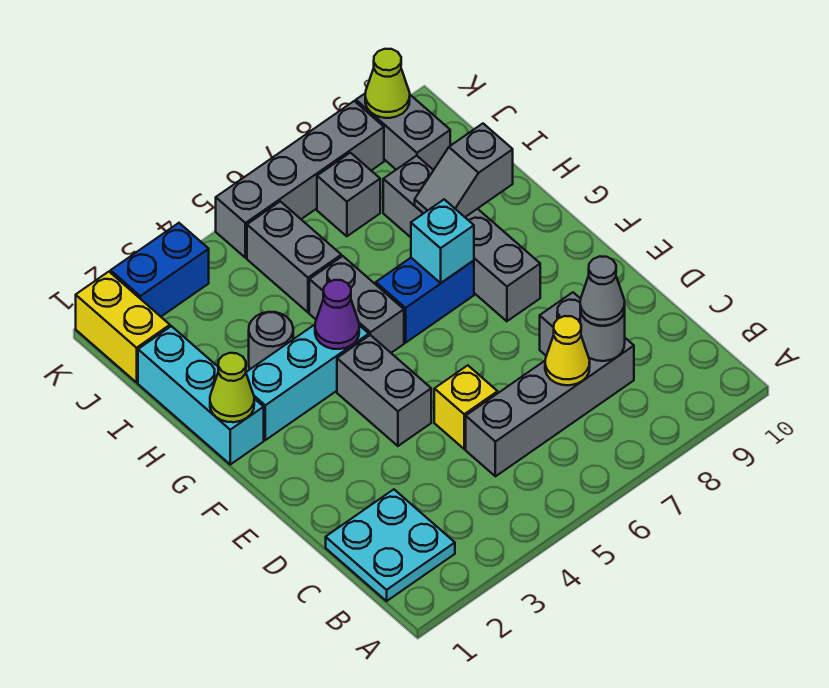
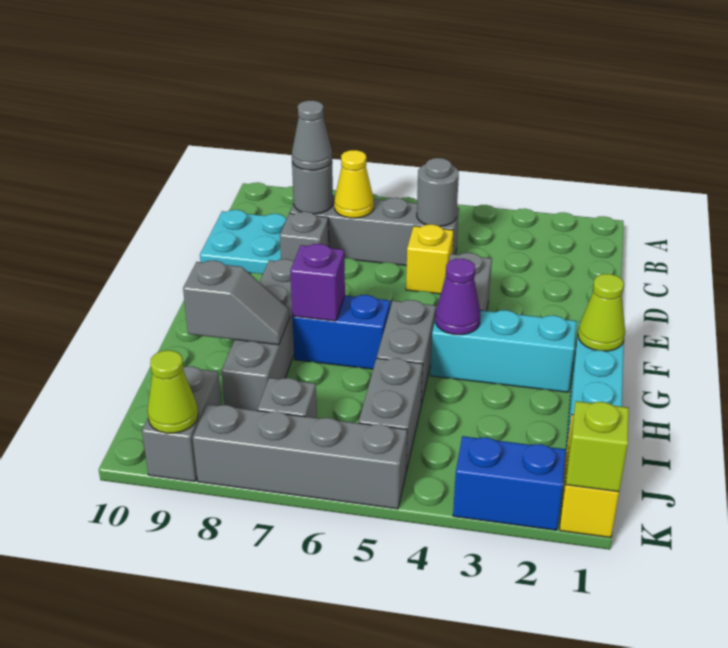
cyan 2x2 plate [326,489,455,601] -> cyan 2x2 plate moved to [200,210,287,274]
cyan 1x1 brick [411,199,474,283] -> purple 1x1 brick [290,244,345,321]
grey 1x1 round brick [249,312,293,369] -> grey 1x1 round brick moved to [417,158,459,226]
none -> lime 1x1 brick [566,401,629,492]

